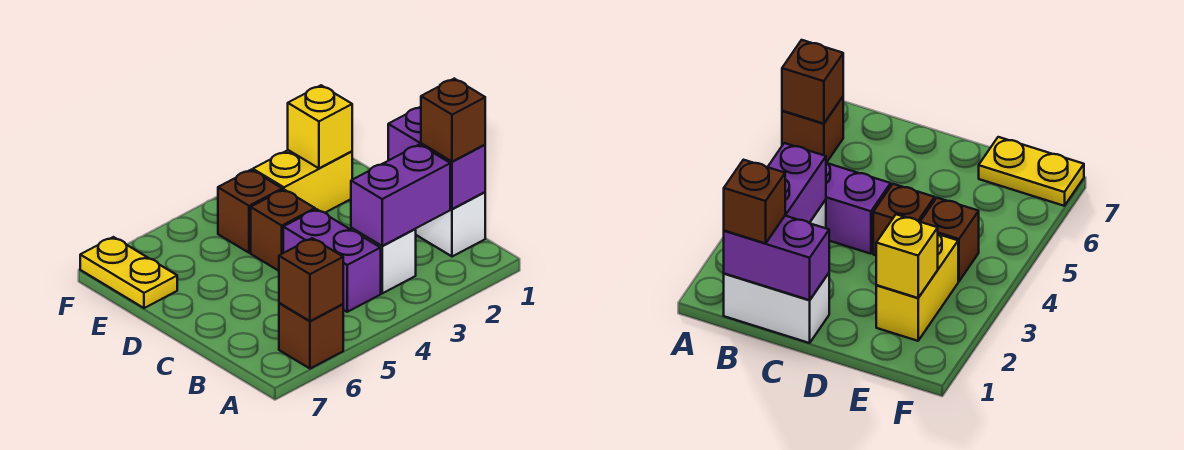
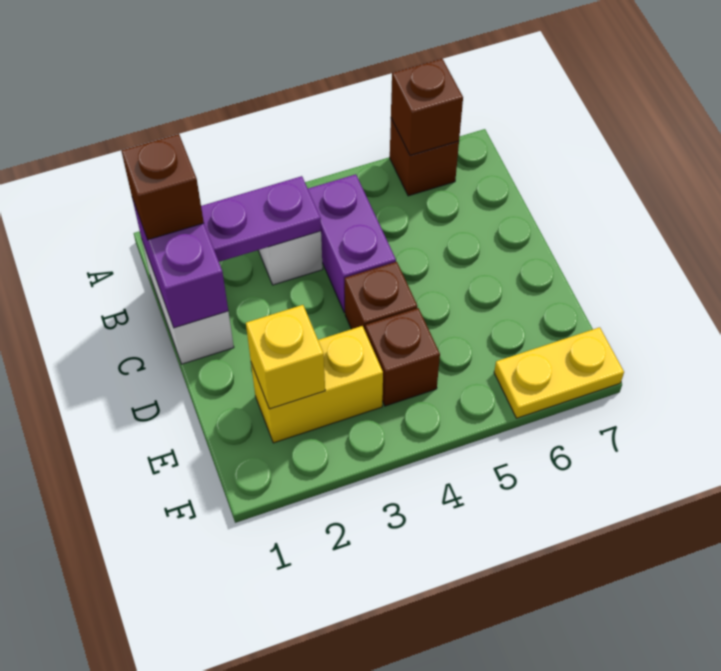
purple 1x2 brick [351,144,450,246] -> purple 1x2 plate [201,176,321,262]
yellow 1x2 plate [80,237,177,308] -> yellow 1x2 plate turned to [494,327,624,418]

